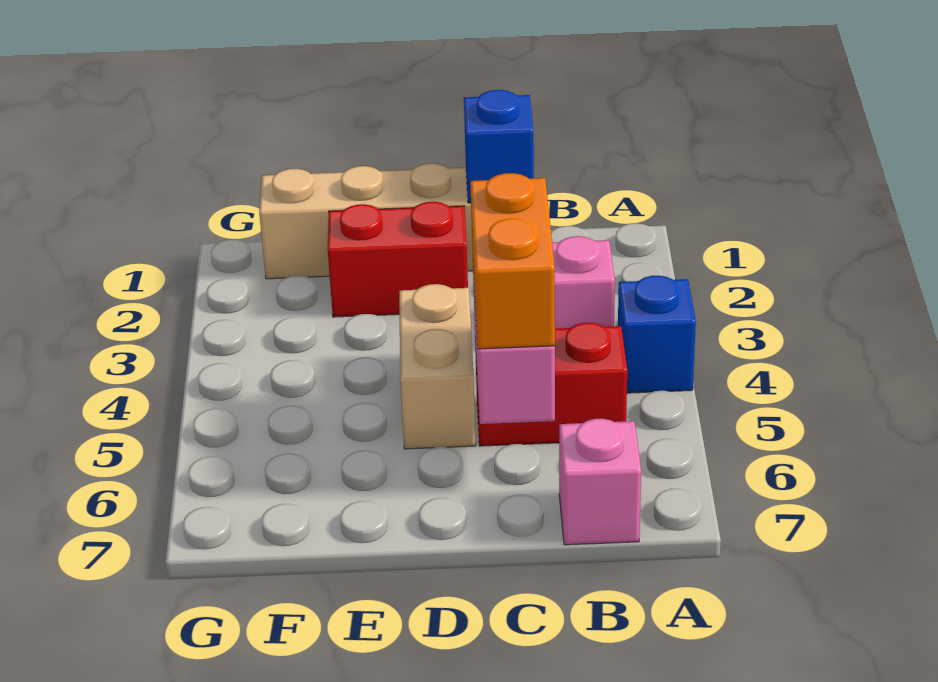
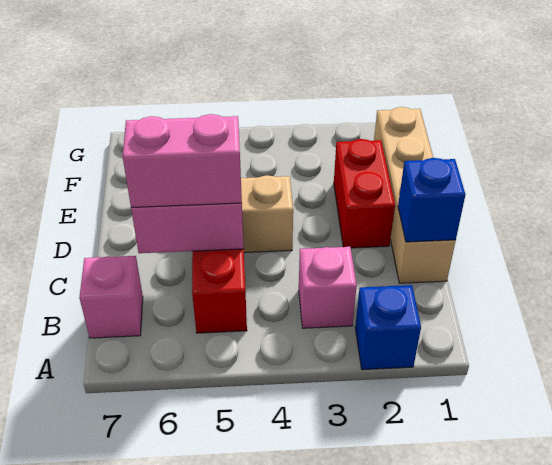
blue 1x1 brick [618,276,696,393] -> blue 1x1 brick moved to [355,285,421,370]
orange 1x2 brick [470,173,555,349] -> pink 1x2 brick [123,114,242,207]

